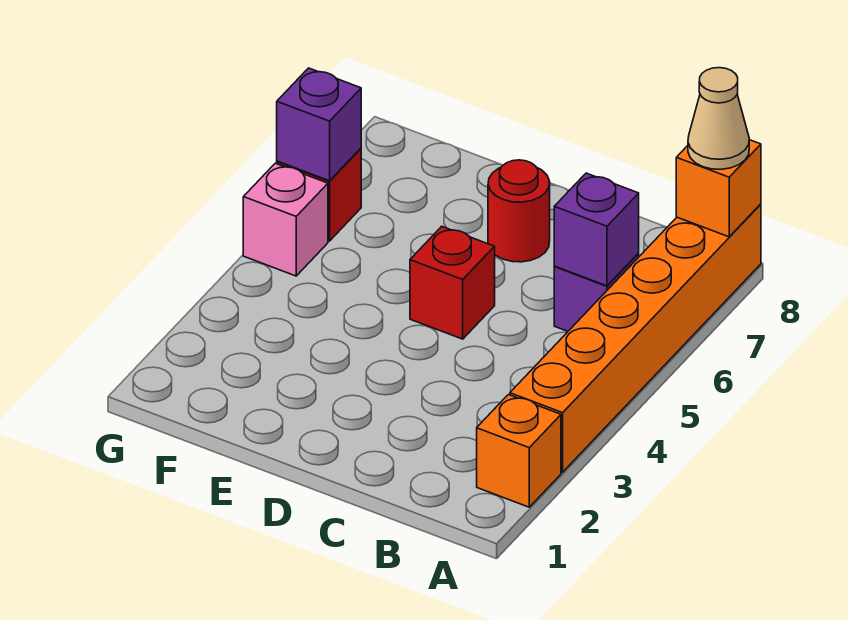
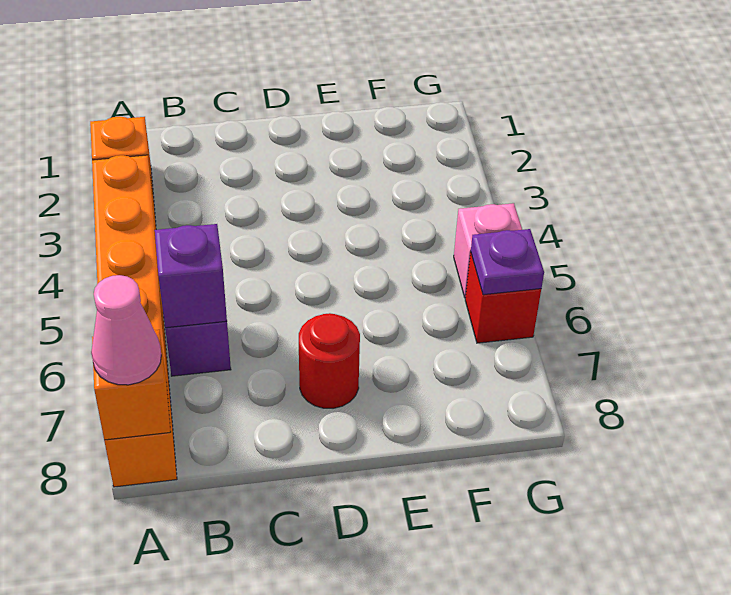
tan 1x1 cone [688,68,749,169] -> pink 1x1 cone [91,275,161,385]
red 1x1 brick [410,226,495,339] -> none
purple 1x1 brick [277,68,361,181] -> purple 1x1 plate [471,229,544,295]

